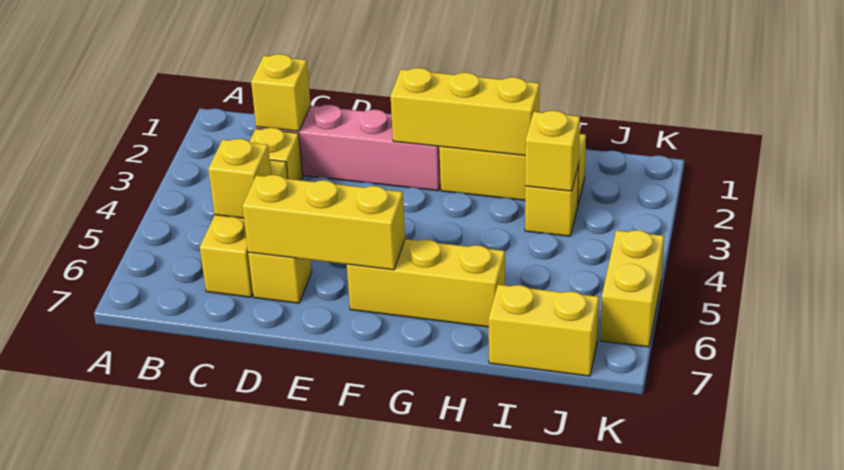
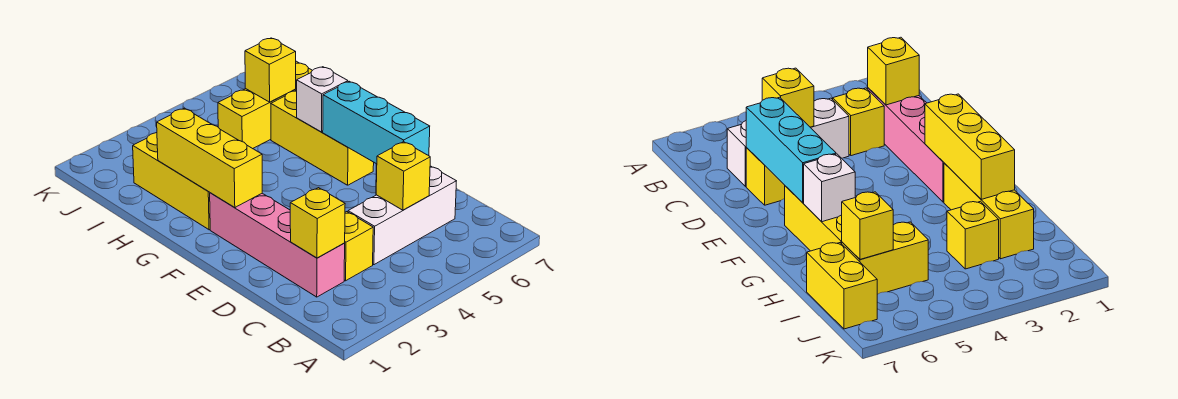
yellow 1x3 brick [200,160,288,297] -> white 1x3 brick [348,166,456,265]
yellow 1x3 brick [243,175,405,270] -> cyan 1x3 brick [323,81,430,164]
none -> white 1x1 brick [297,67,348,132]
yellow 1x1 brick [525,111,580,191] -> yellow 1x1 brick moved to [245,38,296,102]
yellow 1x2 brick [600,230,664,347] -> yellow 1x2 brick moved to [218,89,296,149]

